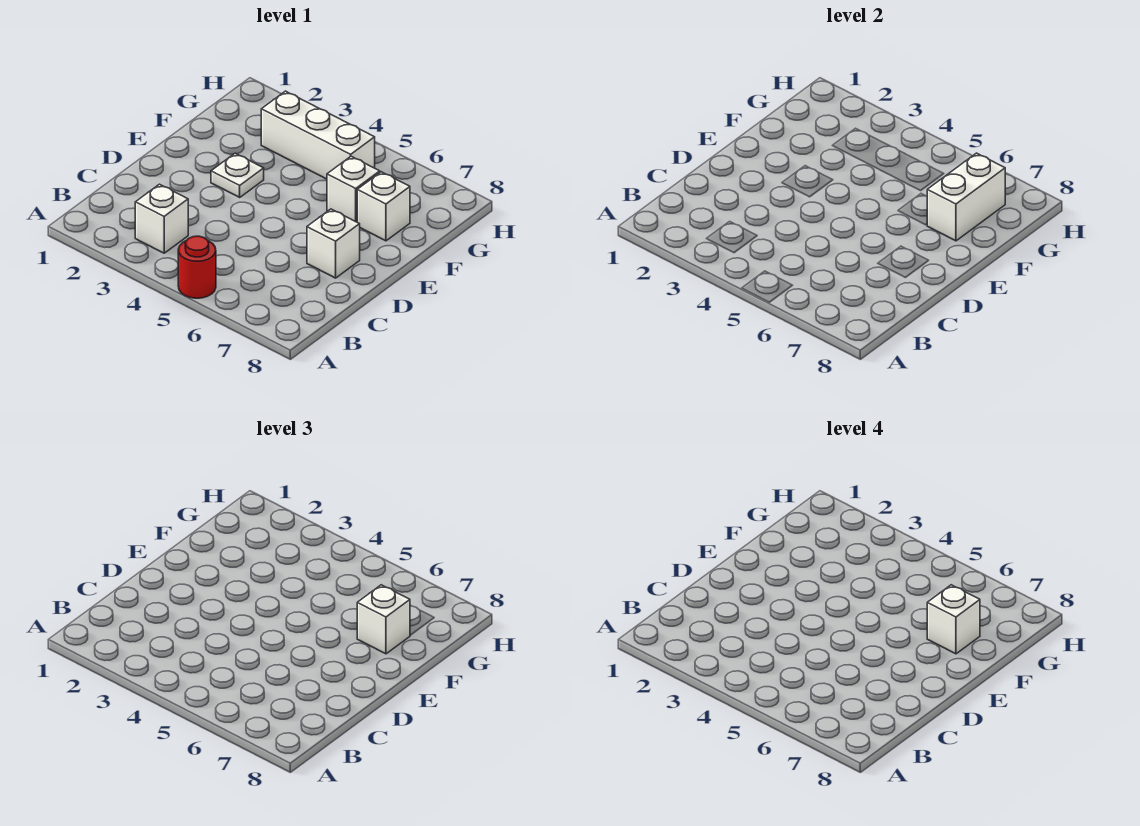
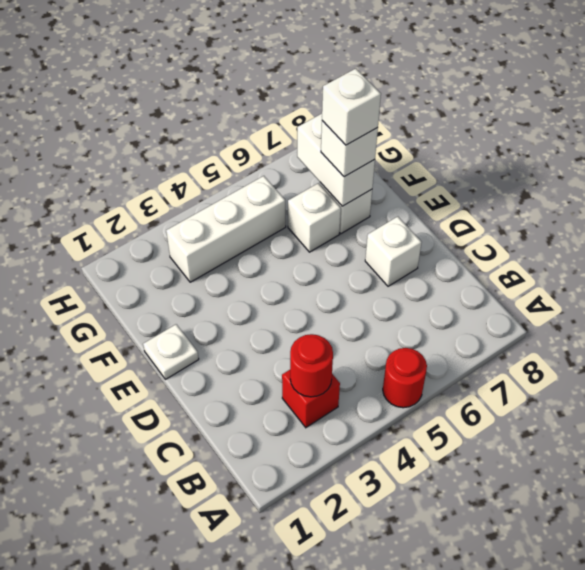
white 1x1 brick [135,184,188,253] -> red 1x1 brick [282,370,340,427]
none -> red 1x1 round brick [290,334,333,397]
white 1x1 plate [211,153,264,197] -> white 1x1 plate moved to [143,324,199,379]

